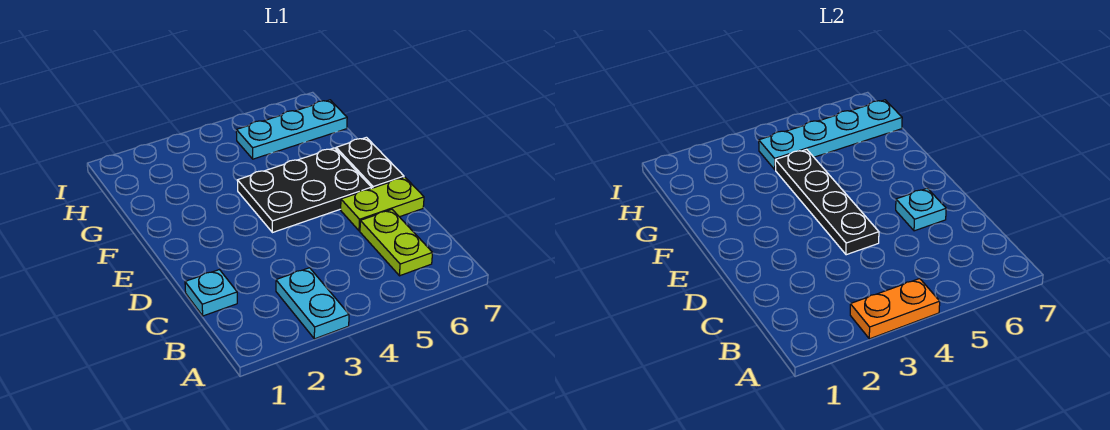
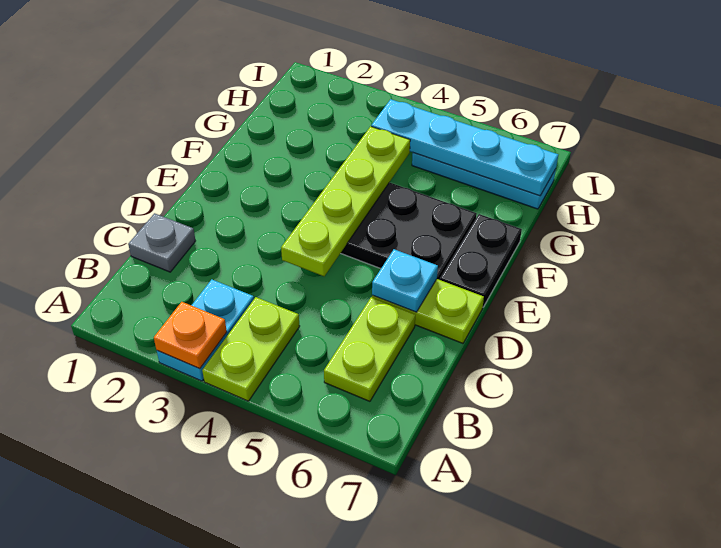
orange 1x2 plate [850,279,940,339] -> orange 1x1 plate [154,302,227,369]
none -> lime 1x2 plate [202,297,300,401]
cyan 1x1 plate [185,270,237,316] -> grey 1x1 plate [128,213,195,272]
black 1x4 plate [775,149,879,255] -> lime 1x4 plate [281,126,410,276]

